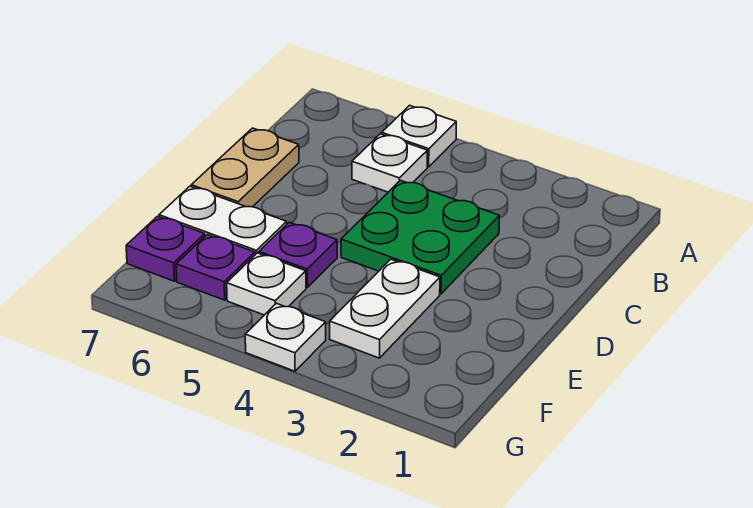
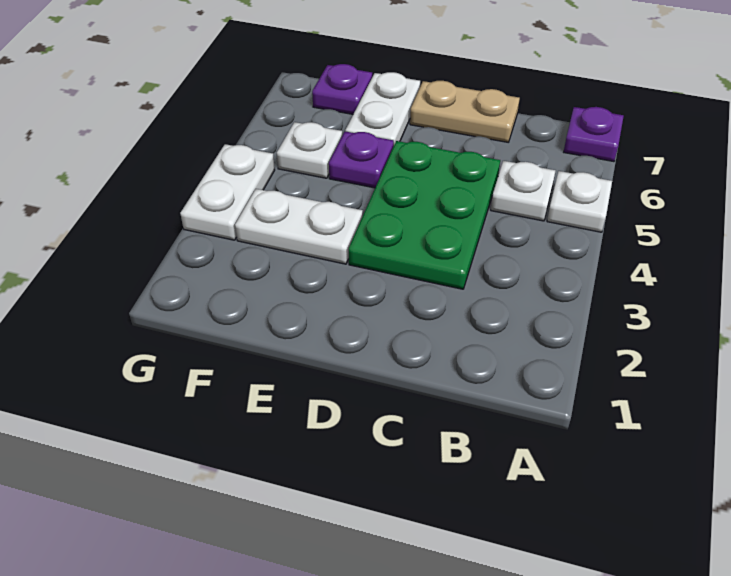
green 2x2 plate [341,180,499,294] -> green 2x3 plate [349,141,500,289]
purple 1x1 plate [176,235,255,300] -> purple 1x1 plate moved to [564,107,624,162]
white 1x1 plate [245,303,326,371] -> white 1x2 plate [180,144,275,240]

